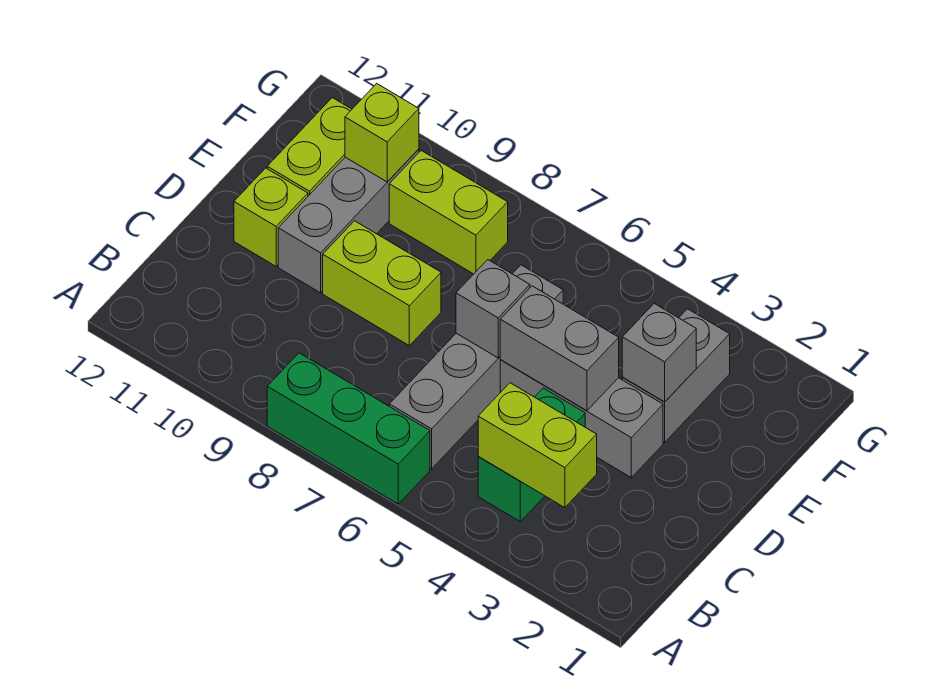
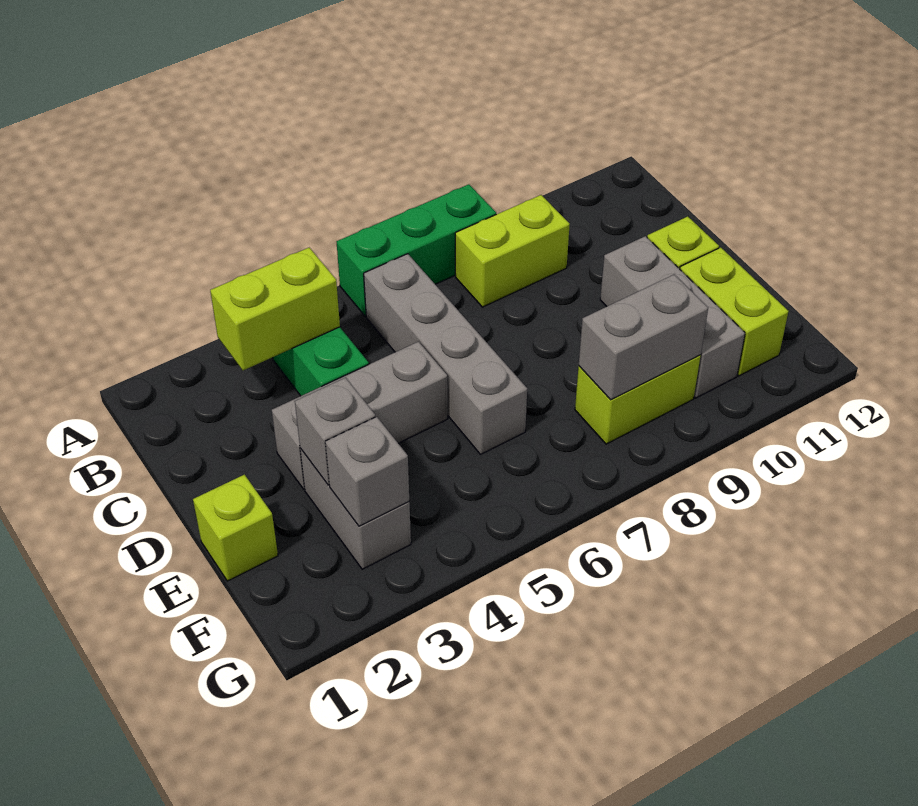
grey 1x2 brick [500,286,619,411] -> grey 1x2 brick moved to [579,275,708,400]
grey 1x1 brick [456,260,530,358] -> grey 1x1 brick moved to [325,417,409,526]
lime 1x2 brick [323,221,441,346] -> lime 1x2 brick moved to [455,195,570,307]
lime 1x1 brick [345,83,419,182] -> lime 1x1 brick moved to [193,475,278,581]

